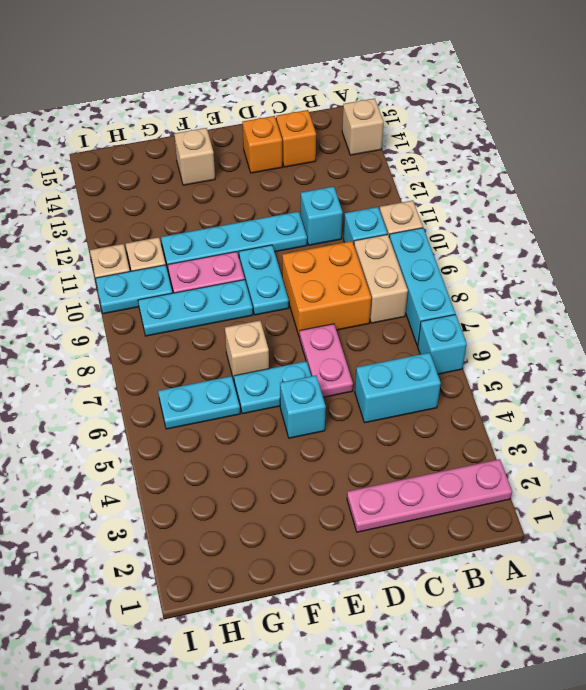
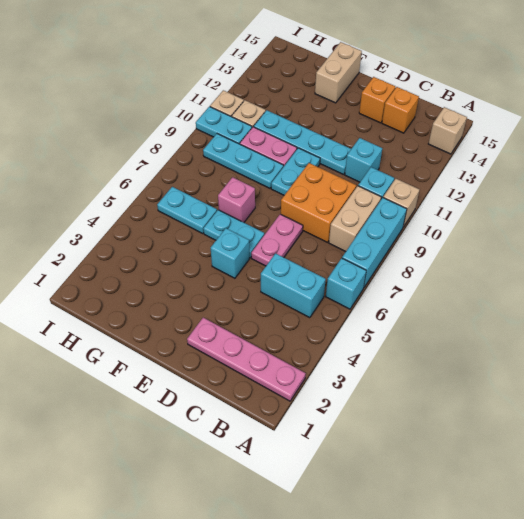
tan 1x1 brick [225,321,269,381] -> pink 1x1 brick [218,177,255,222]
tan 1x1 brick [174,128,215,185] -> tan 1x2 brick [315,42,362,103]

